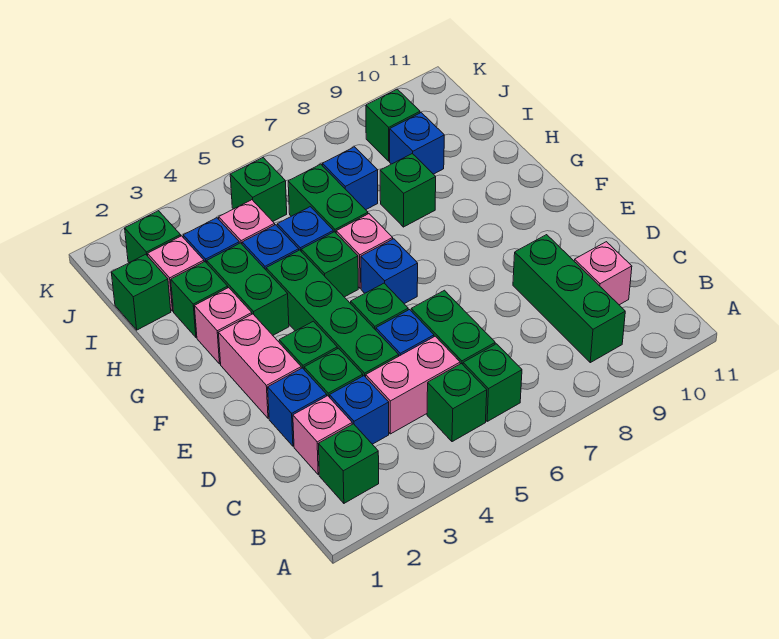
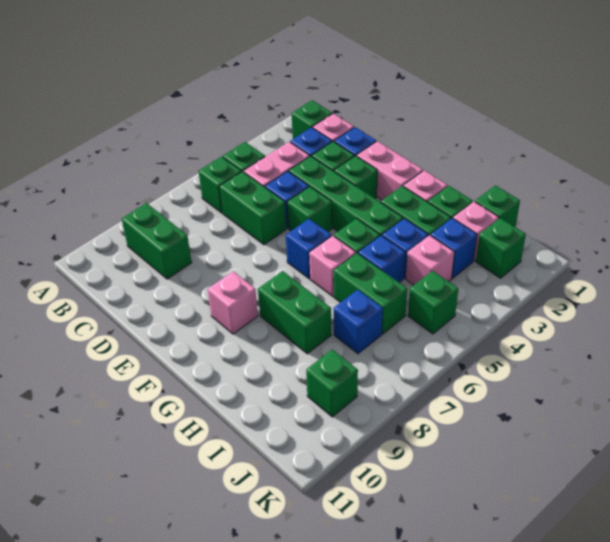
green 1x3 brick [513,235,625,363] -> green 1x2 brick [122,203,192,279]
pink 1x1 brick [574,242,632,305] -> pink 1x1 brick moved to [208,272,258,334]
green 1x1 brick [380,154,436,227] -> green 1x2 brick [258,271,331,354]
blue 1x1 brick [390,113,444,174] -> none

